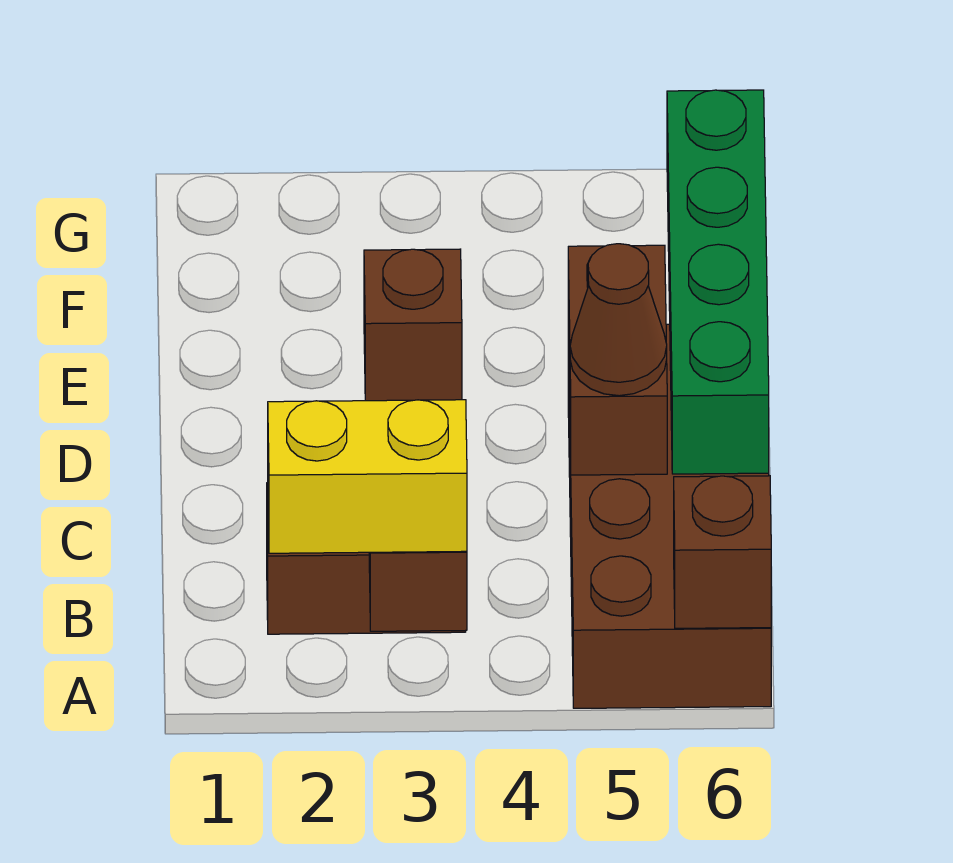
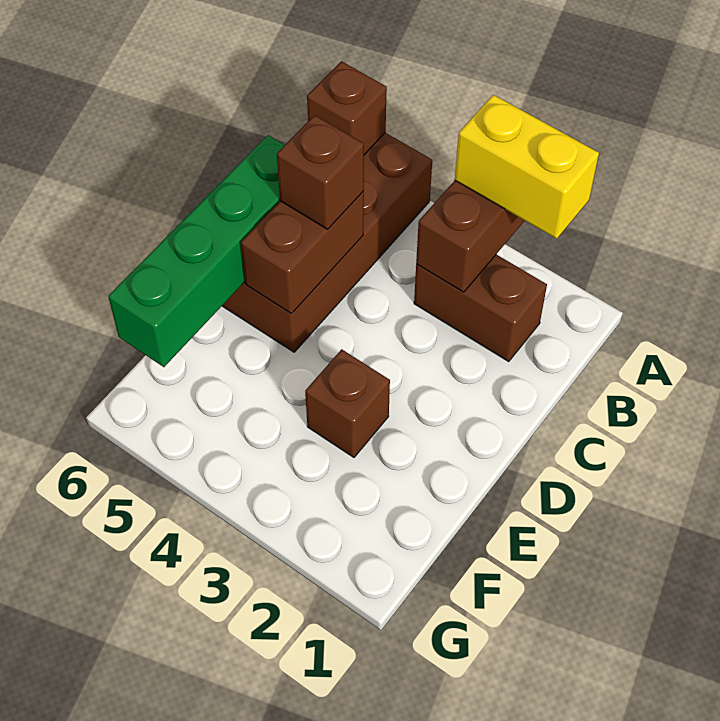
brown 1x1 cone [570,244,667,396] -> brown 1x1 brick [277,115,364,229]

